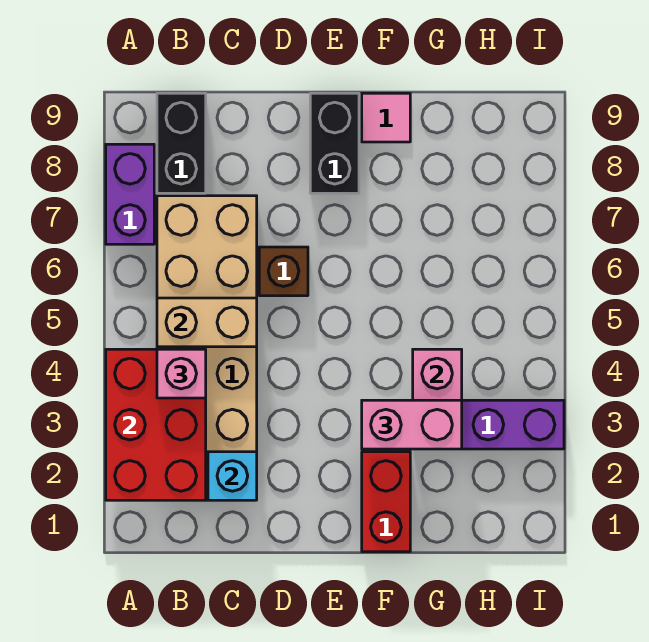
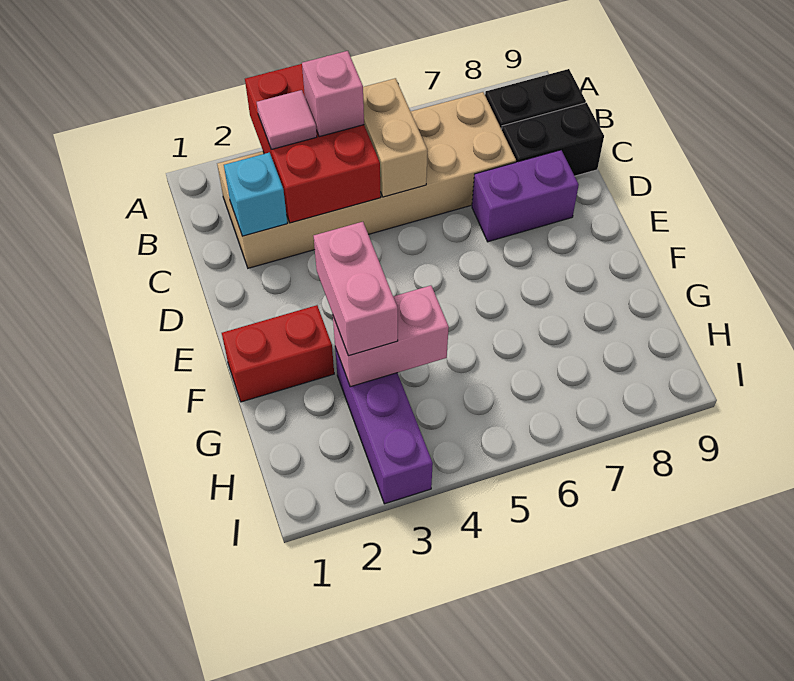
red 2x3 brick [106,349,206,500] -> red 2x3 brick turned to [245,64,381,223]
purple 1x2 brick [106,144,154,244] -> purple 1x2 brick moved to [472,150,579,242]
brown 1x1 brick [259,247,308,296] -> none
black 1x2 brick [310,93,359,193] -> black 1x2 brick moved to [502,103,604,176]
pink 1x1 tile [362,93,410,142] -> pink 1x1 tile moved to [257,90,317,149]

